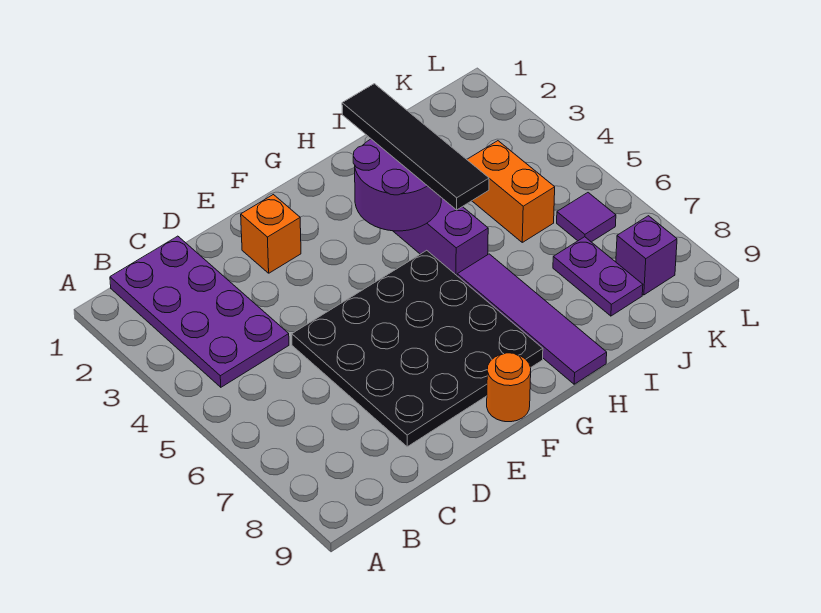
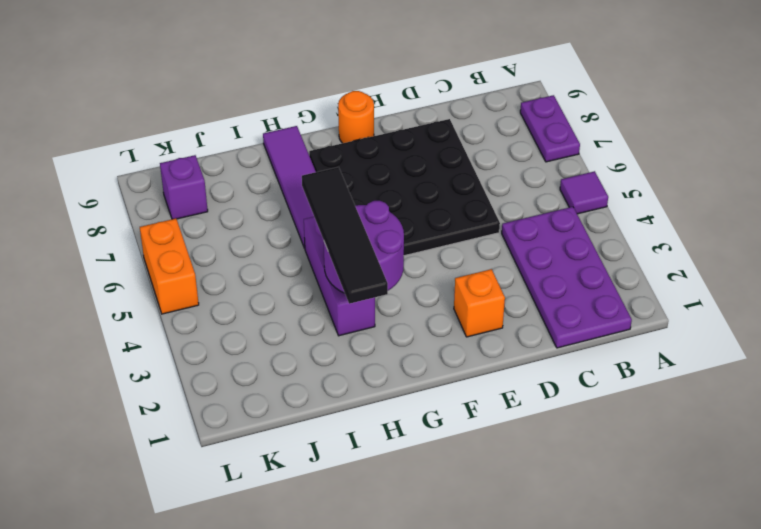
orange 1x2 brick [467,141,555,242] -> orange 1x2 brick moved to [140,219,199,314]
purple 1x2 plate [553,237,643,316] -> purple 1x2 plate moved to [520,95,580,162]
purple 1x1 tile [557,193,616,242] -> purple 1x1 tile moved to [560,171,608,214]

